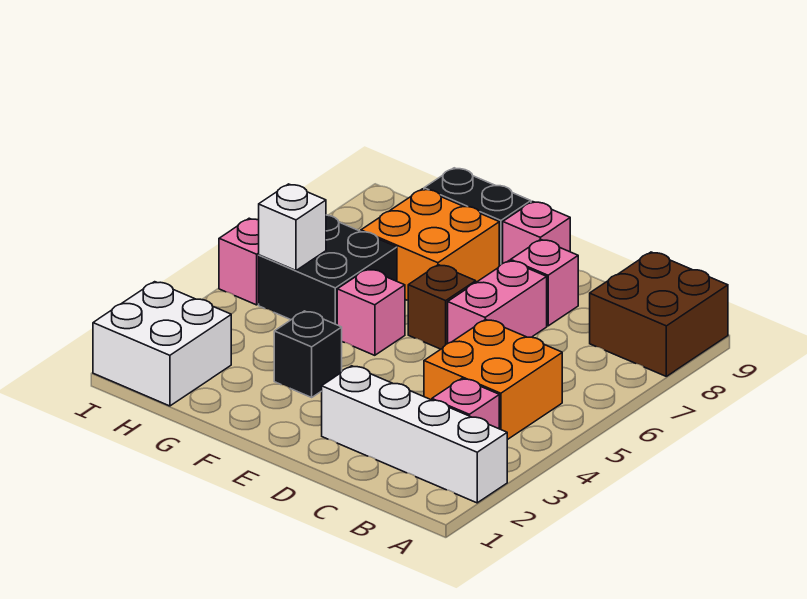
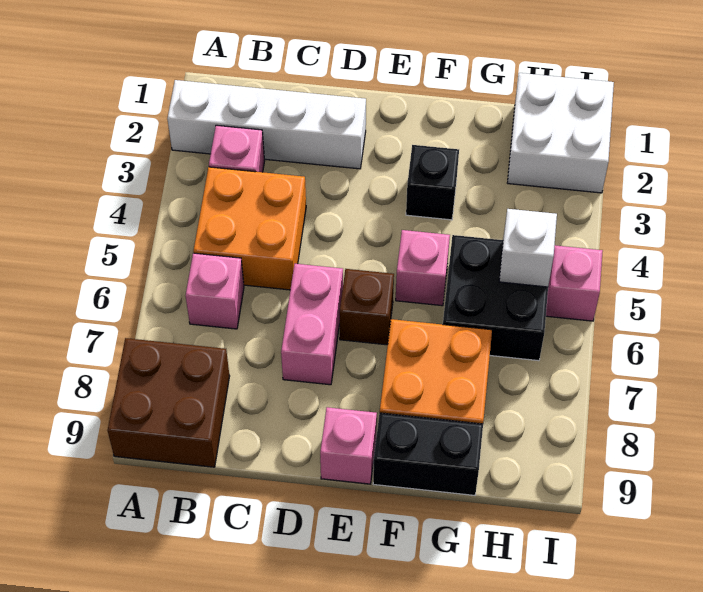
pink 1x1 brick [511,239,578,326] -> pink 1x1 brick moved to [186,253,244,329]

